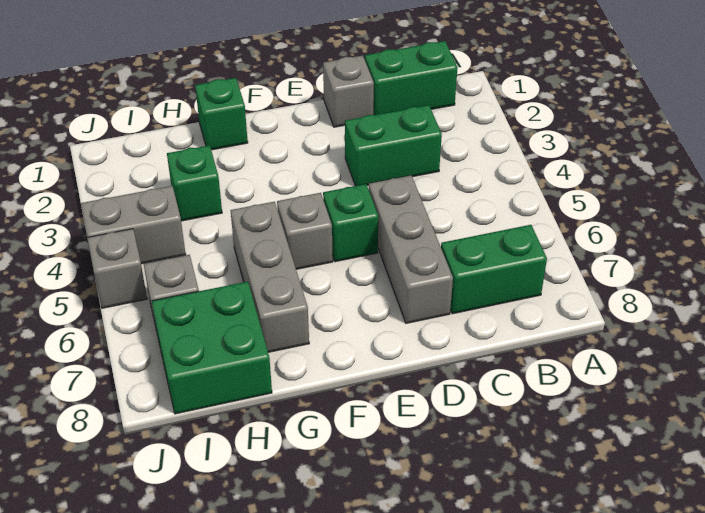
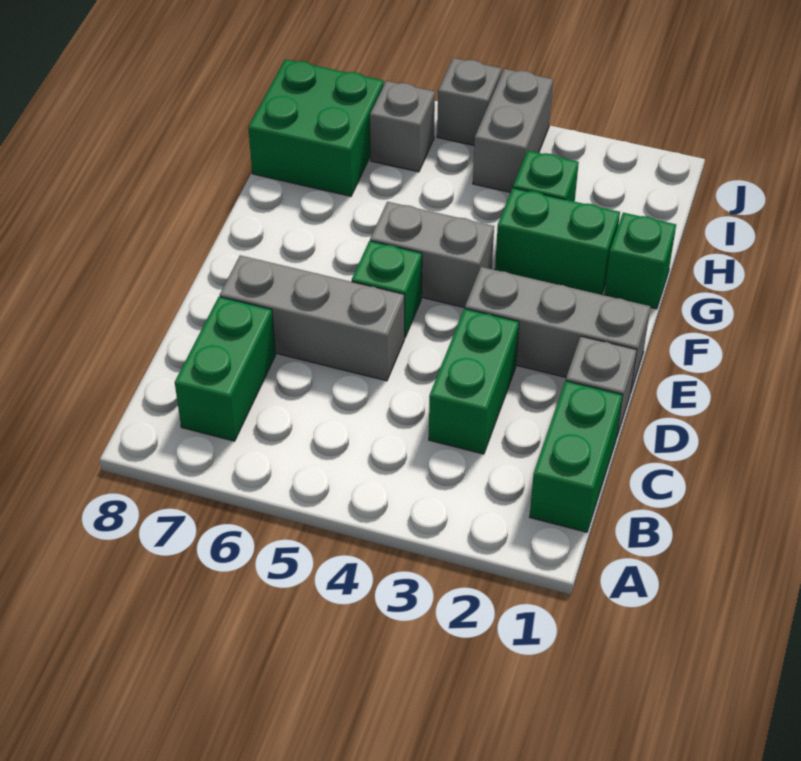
grey 1x1 brick [277,193,333,269] -> grey 1x2 brick [370,202,494,308]
none -> green 1x2 brick [495,188,620,295]
grey 1x3 brick [230,202,309,352] -> grey 1x3 brick moved to [465,267,650,393]

